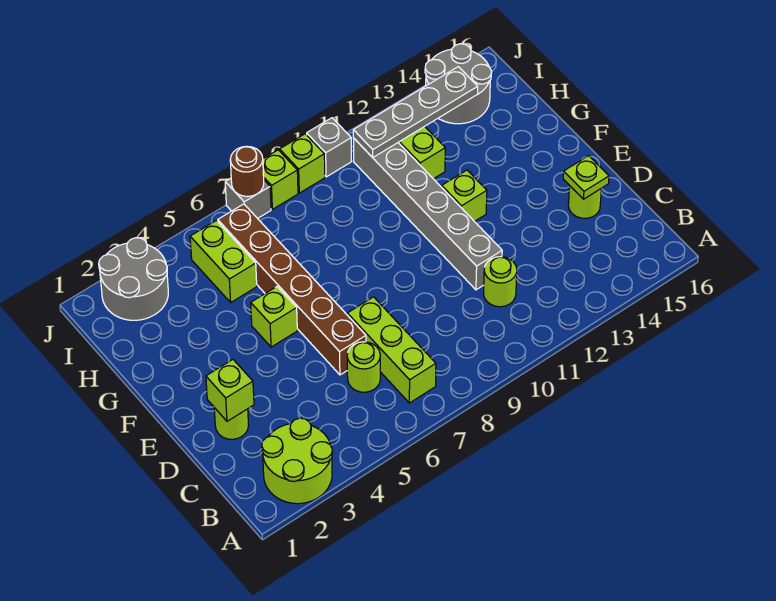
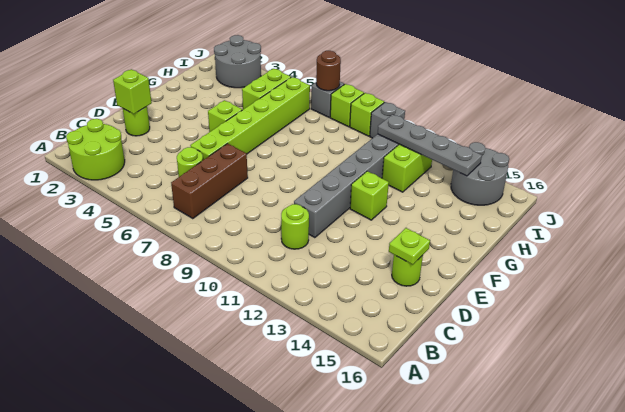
lime 1x3 brick [347,297,436,403] -> brown 1x3 brick [171,144,248,219]
brown 1x6 brick [218,204,366,375] -> lime 1x6 brick [190,77,310,160]

